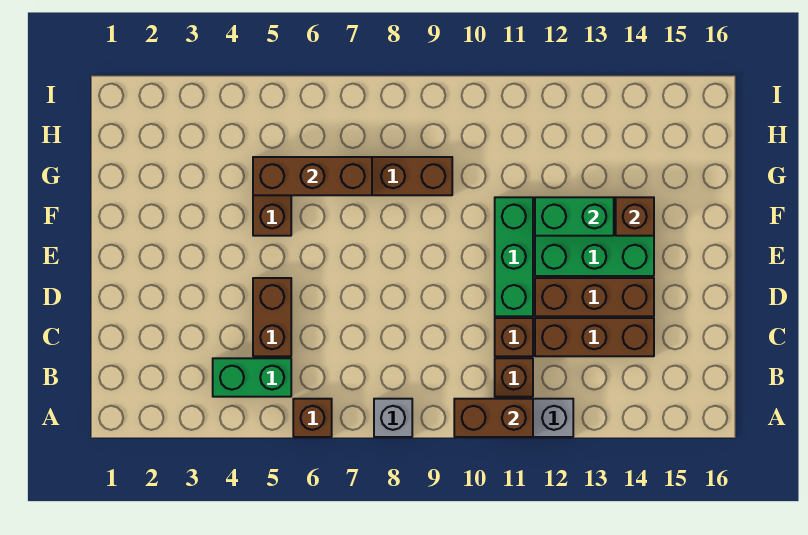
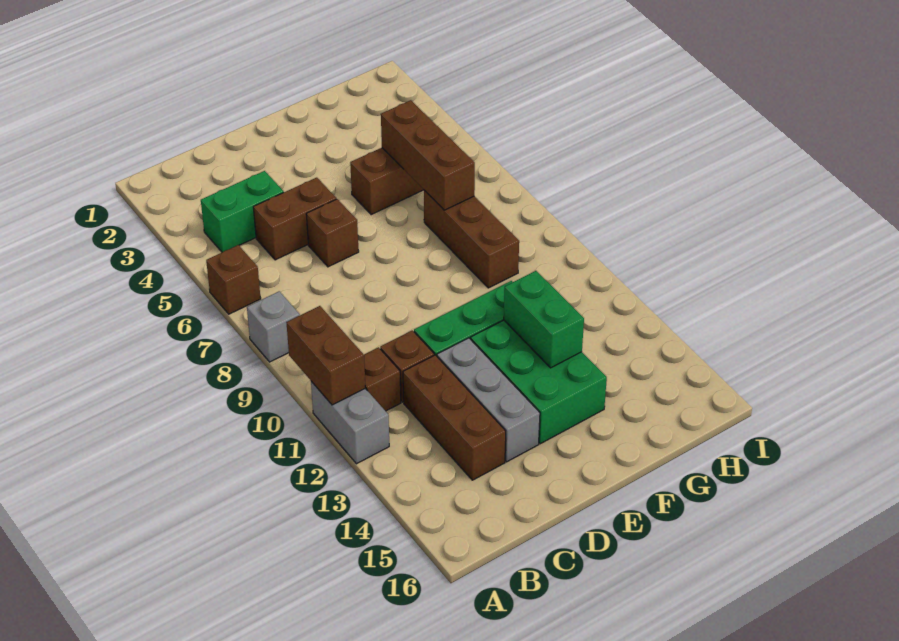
green 1x2 brick [213,358,291,397] -> green 1x2 brick turned to [201,171,284,252]
brown 1x3 brick [535,278,654,316] -> grey 1x3 brick [437,338,540,462]
brown 1x1 brick [616,197,654,236] -> brown 1x1 brick moved to [306,199,359,267]

